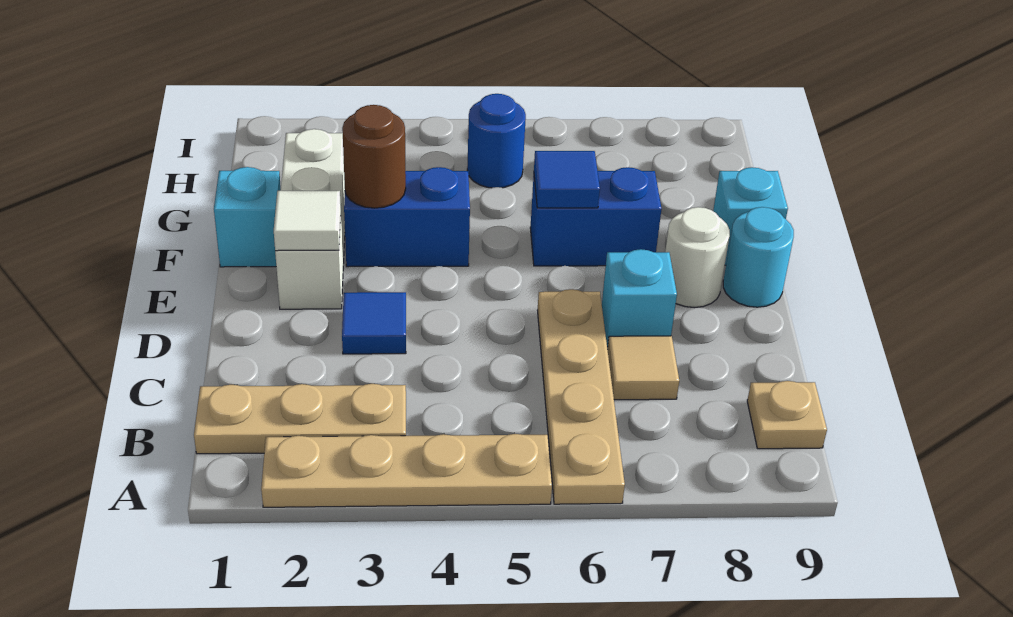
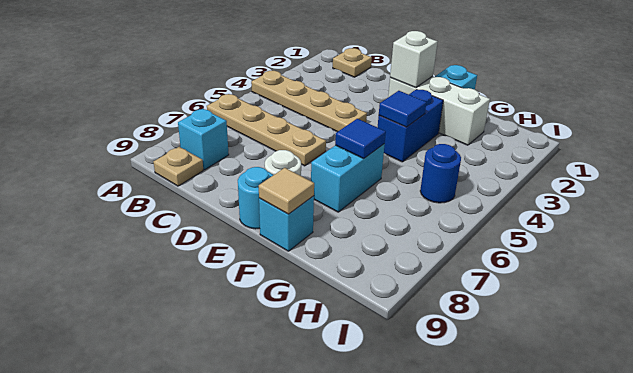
tan 1x4 plate [261,434,552,507] -> tan 1x4 plate turned to [251,71,367,132]
tan 1x3 plate [194,384,406,454] -> tan 1x1 plate [333,48,372,77]
tan 1x1 tile [607,336,679,400] -> tan 1x1 tile moved to [259,168,314,214]
blue 1x1 tile [342,292,406,354] -> blue 1x1 tile moved to [379,91,426,127]
cyan 1x1 brick [602,249,677,349] -> cyan 1x1 brick moved to [178,109,229,170]
white 1x1 tile [274,191,341,251] -> white 1x1 brick [390,31,438,88]
brown 1x1 round brick [342,105,406,208] -> none
blue 1x2 brick [530,167,662,266] -> cyan 1x2 brick [311,144,385,212]

